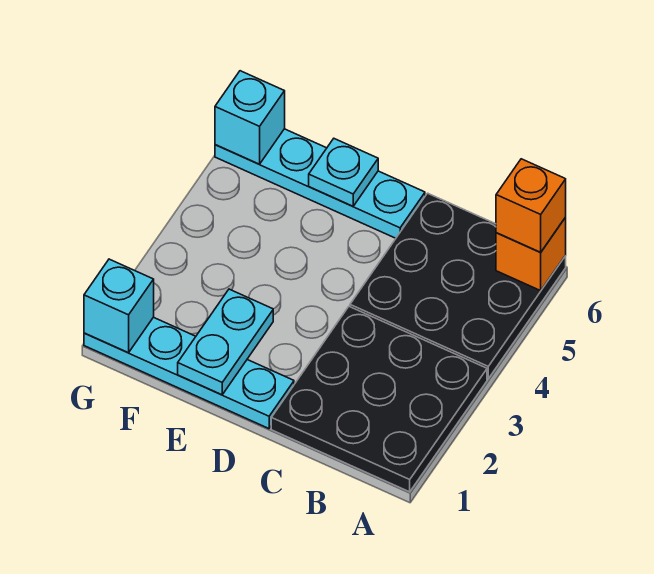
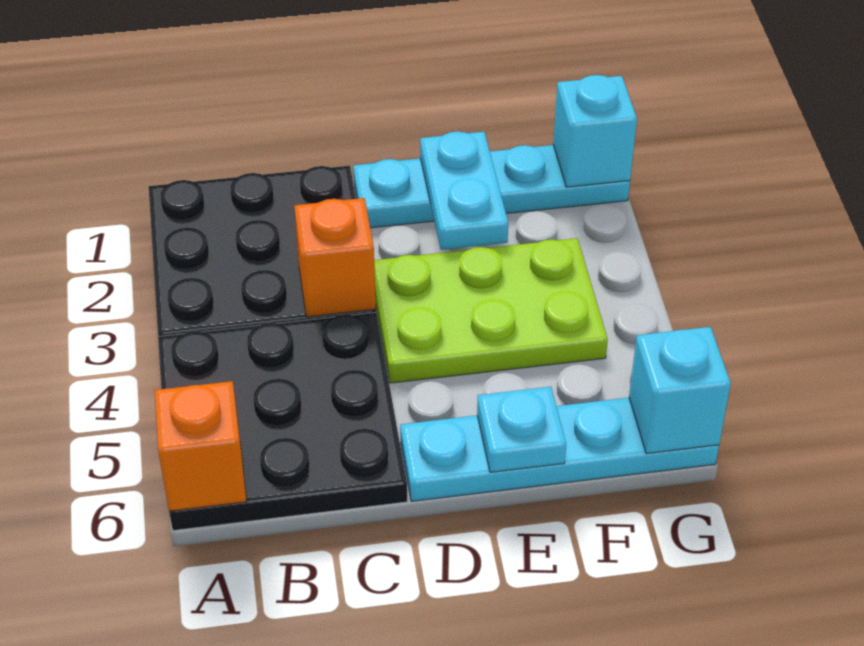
orange 1x1 brick [496,159,566,252] -> orange 1x1 brick moved to [294,198,376,317]
none -> lime 2x3 plate [374,238,608,383]

